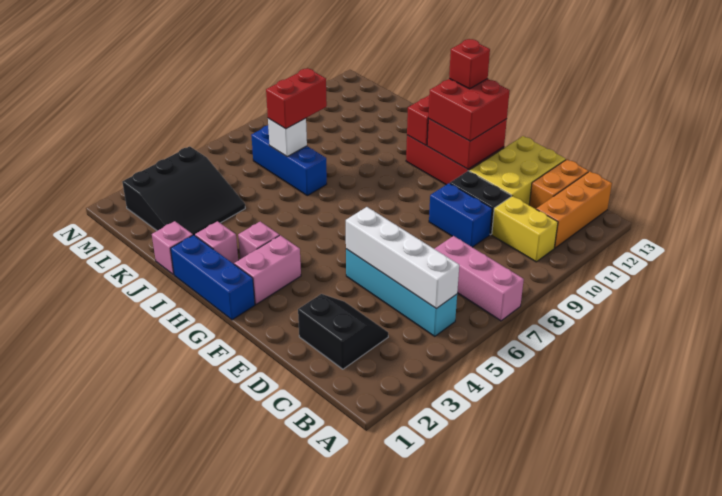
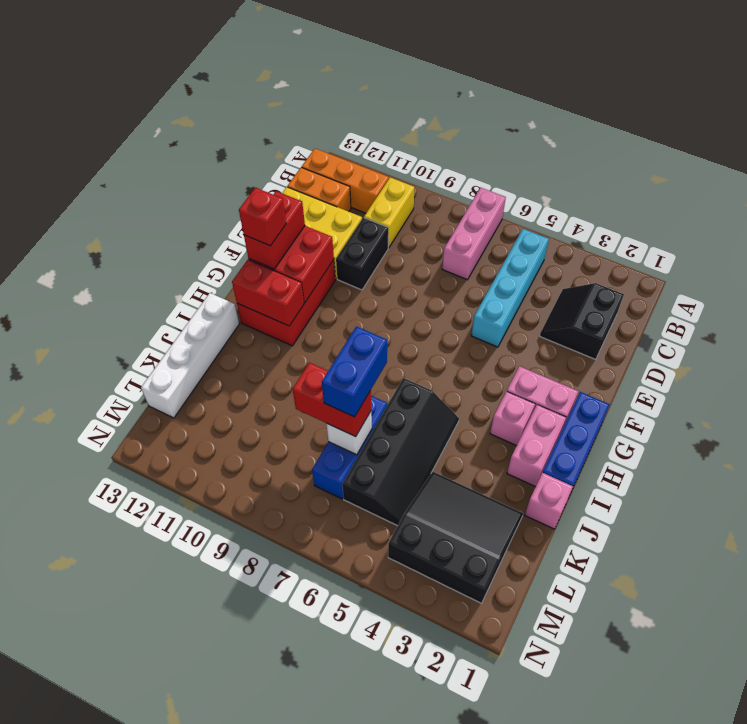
white 1x4 brick [346,207,459,309] -> white 1x4 brick moved to [141,293,239,418]
blue 1x2 brick [429,183,492,247] -> blue 1x2 brick moved to [322,326,387,417]
red 2x2 brick [428,79,510,141] -> red 1x2 brick [244,191,305,269]
pink 1x1 brick [195,221,238,264] -> pink 1x2 brick [507,405,566,487]
none -> black 2x4 slope [342,378,459,526]

